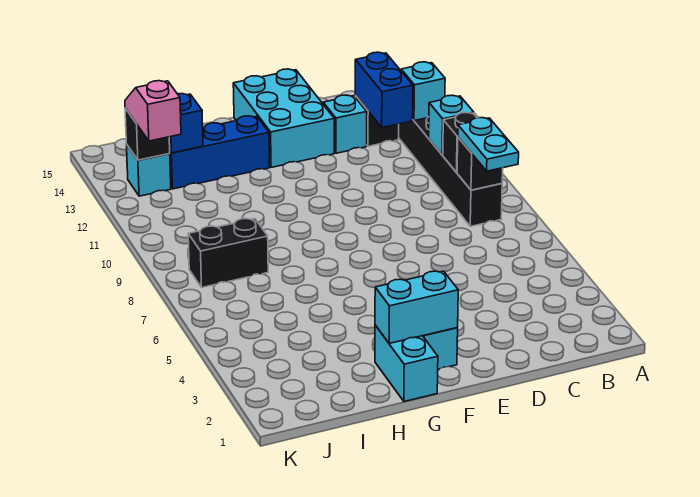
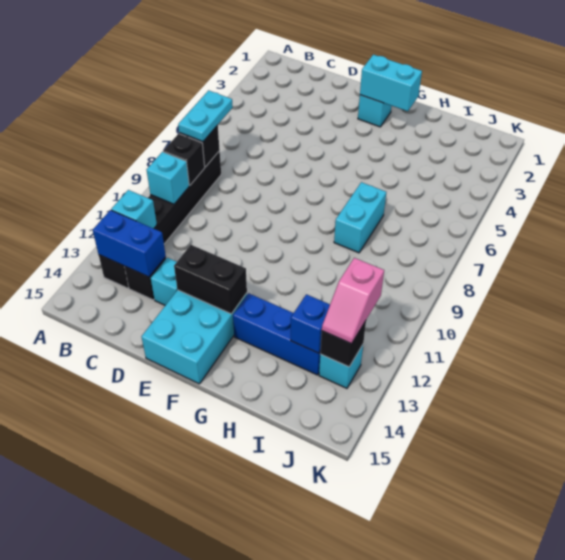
blue 1x2 brick [355,52,413,128] -> blue 1x2 brick turned to [93,210,166,277]
cyan 1x2 brick [375,325,438,402] -> cyan 1x2 brick moved to [334,182,386,253]
black 1x2 brick [188,219,268,288] -> black 1x2 brick moved to [174,245,247,314]

